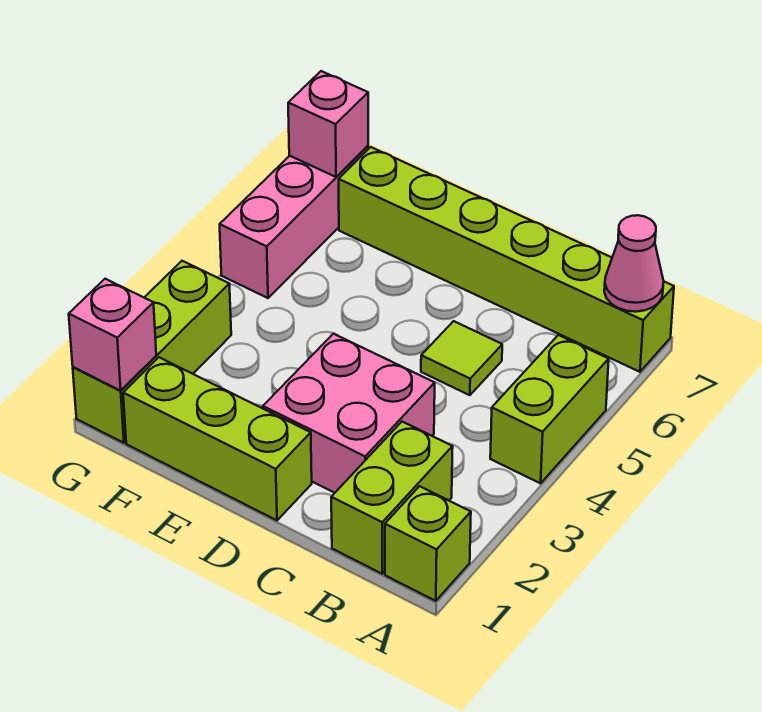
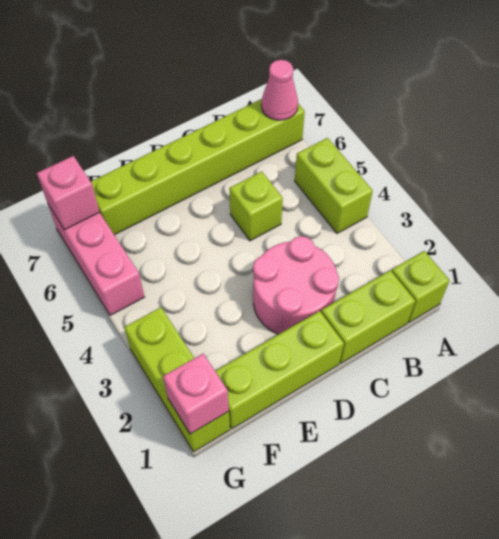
lime 1x2 brick [331,422,453,574] -> lime 1x2 brick turned to [321,270,415,363]
pink 2x2 brick [263,334,435,493] -> pink 2x2 round brick [253,236,339,334]
lime 1x1 tile [421,321,502,395] -> lime 1x1 brick [229,171,283,241]

